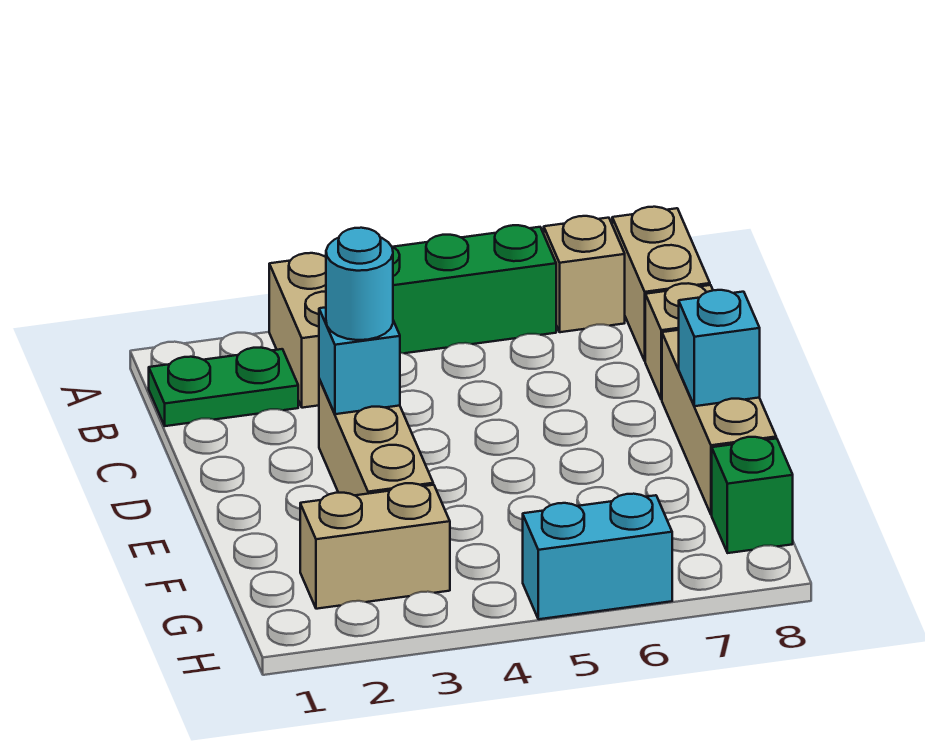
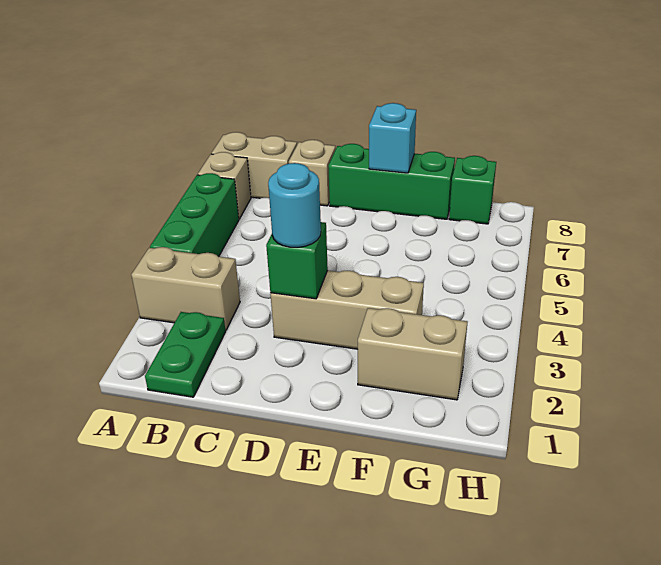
cyan 1x1 brick [319,307,400,414] -> green 1x1 brick [266,222,328,299]
tan 1x3 brick [662,330,776,515] -> green 1x3 brick [328,144,455,219]
tan 1x2 brick [300,483,450,609] -> tan 1x2 brick turned to [358,308,467,400]
cyan 1x2 brick [523,494,672,619] -> none

